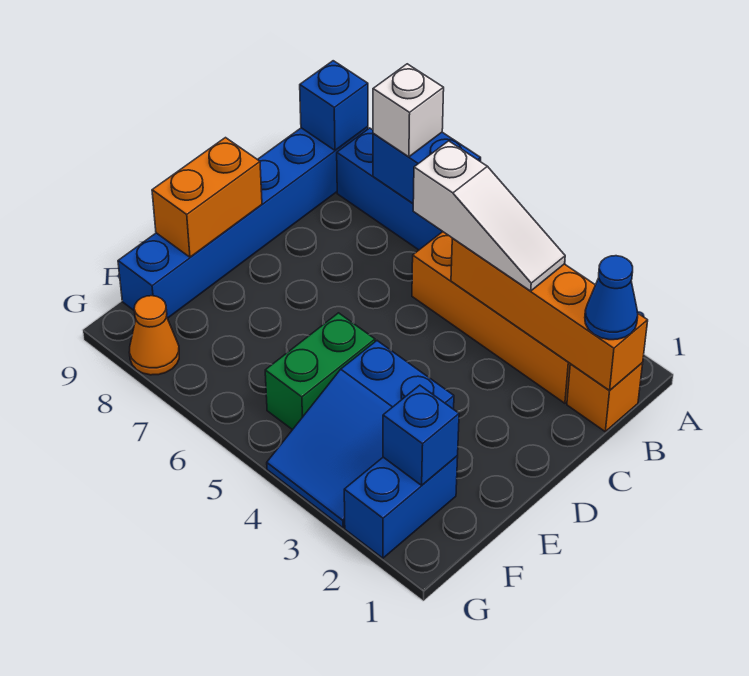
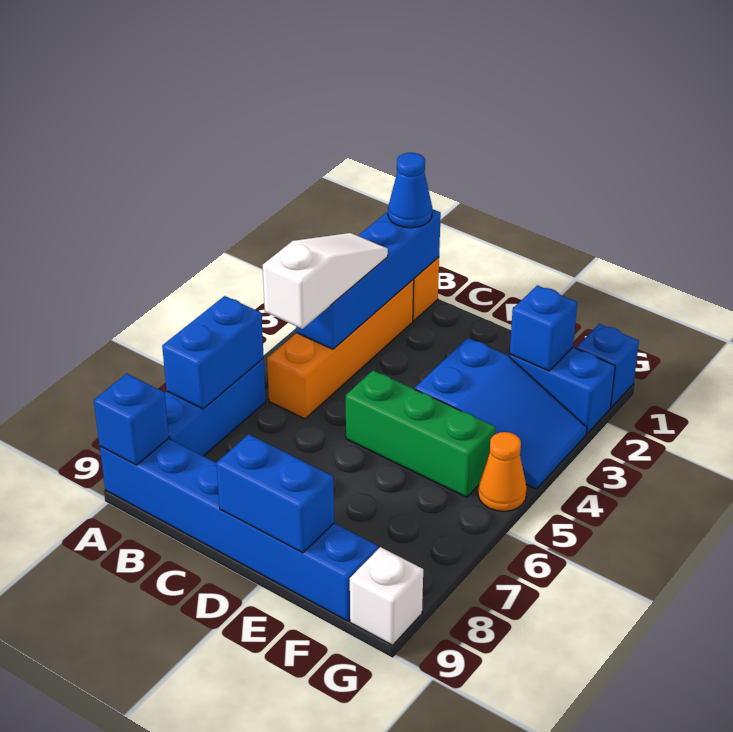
white 1x1 brick [373,64,444,157] -> white 1x1 brick moved to [350,547,423,645]
orange 1x4 brick [451,239,648,390] -> blue 1x4 brick [296,209,441,349]
orange 1x2 brick [152,138,262,257] -> blue 1x2 brick [216,434,334,553]
green 1x2 brick [265,313,375,430] -> green 1x3 brick [346,370,495,497]
none -> blue 1x1 brick [576,324,639,407]
orange 1x1 cone [129,296,179,375] -> orange 1x1 cone moved to [478,432,527,511]

